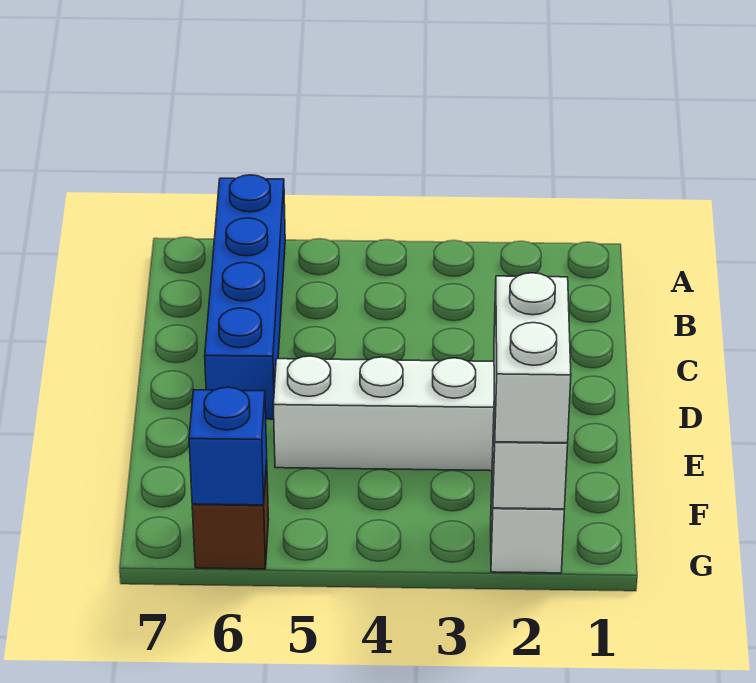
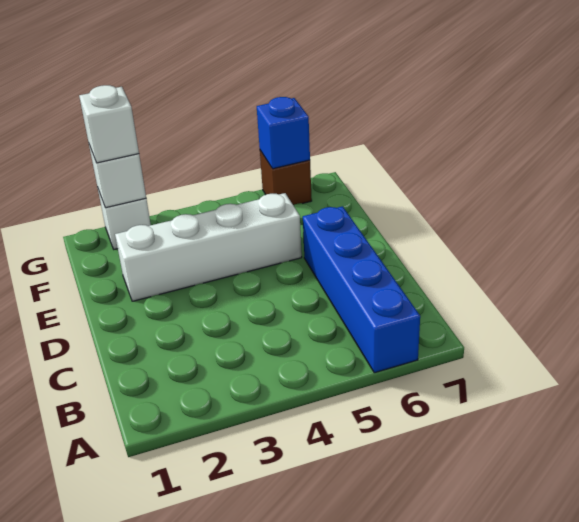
white 1x2 brick [494,273,571,443] -> white 1x1 brick [79,85,139,163]

